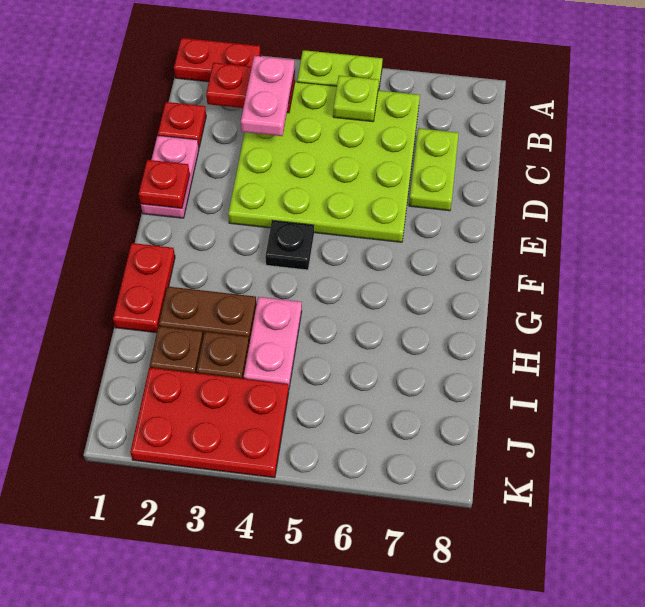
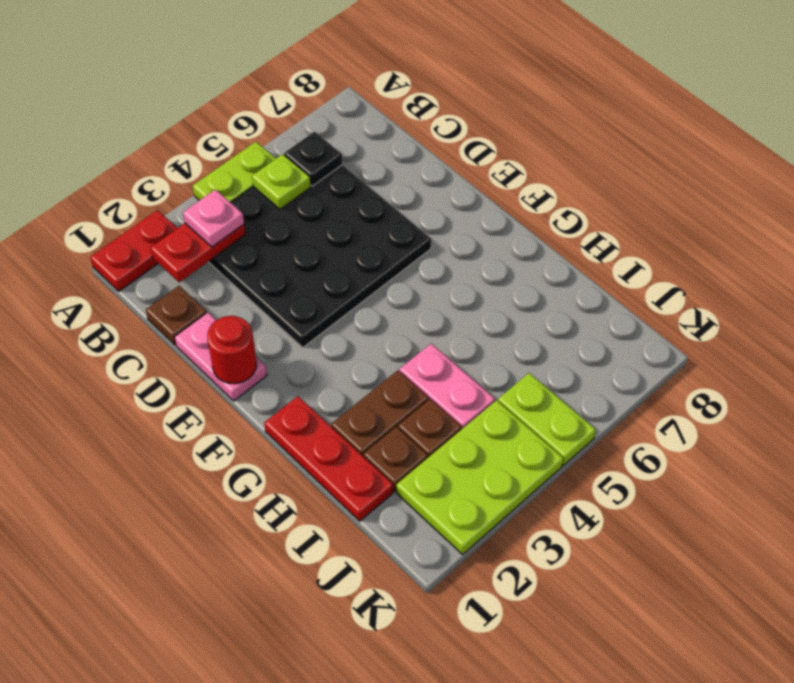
lime 4x4 plate [228,82,420,242] -> black 4x4 plate [208,165,431,348]
pink 1x2 plate [241,56,295,136] -> pink 1x1 plate [183,189,244,247]
red 1x1 plate [158,102,206,147] -> brown 1x1 plate [146,286,207,345]
lime 1x2 plate [409,128,459,211] -> lime 1x2 plate moved to [498,373,596,465]
red 1x1 plate [139,160,190,208] -> red 1x1 round brick [207,316,257,384]
black 1x1 plate [265,220,314,270] -> black 1x1 plate moved to [284,132,342,186]
red 1x2 plate [113,243,175,333] -> red 1x3 plate [264,396,393,521]
red 2x3 plate [130,368,289,478] -> lime 2x3 plate [396,400,563,554]

